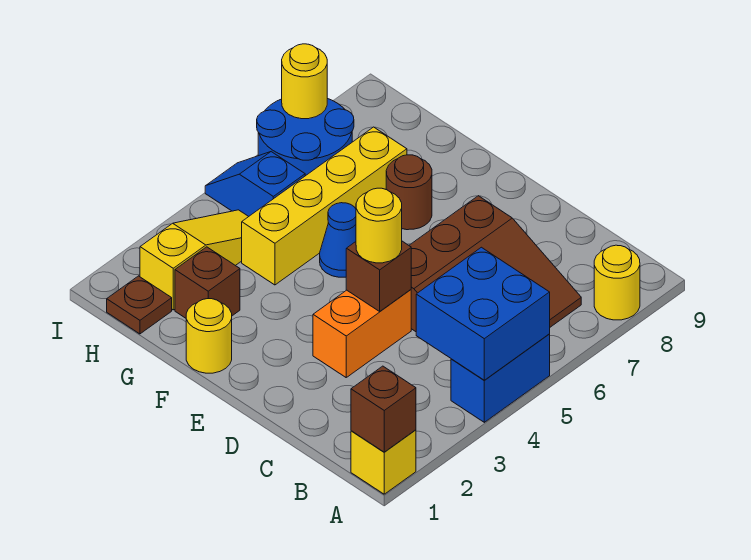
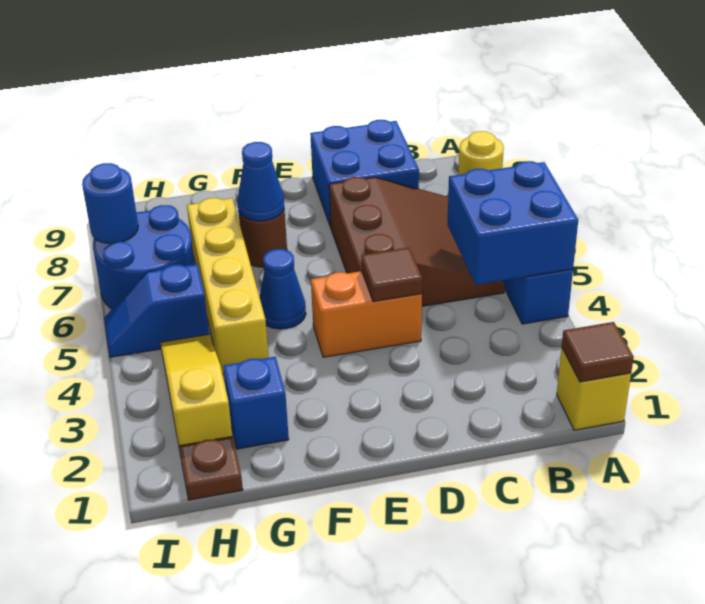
brown 1x1 brick [351,366,416,452] -> brown 1x1 tile [562,322,634,382]
none -> blue 2x2 brick [310,120,419,227]
orange 1x2 brick [313,290,411,377] -> orange 1x2 brick turned to [311,271,422,357]
brown 1x1 brick [346,241,411,311] -> brown 1x1 tile [361,248,422,302]
yellow 1x1 round brick [356,188,402,263] -> none
yellow 1x1 round brick [186,299,232,373] -> none
none -> blue 1x1 cone [238,142,284,221]
brown 1x1 brick [175,247,240,318] -> blue 1x1 brick [223,357,289,449]
yellow 1x1 round brick [282,44,327,119] -> blue 1x1 round brick [82,163,138,243]

